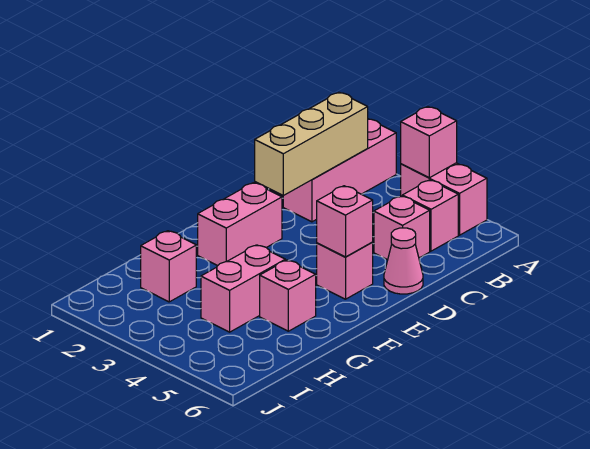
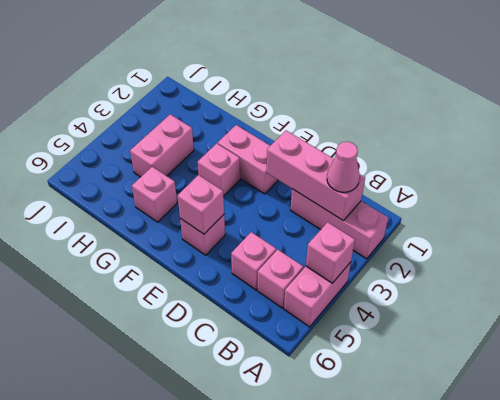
tan 1x3 brick [255,92,368,196] -> pink 1x3 brick [267,131,365,221]
pink 1x1 cone [384,228,423,294] -> pink 1x1 cone moved to [327,142,360,192]
pink 1x2 brick [201,245,285,332] -> pink 1x2 brick turned to [130,114,194,177]
pink 1x1 brick [141,231,196,302] -> pink 1x1 brick moved to [198,143,240,196]

